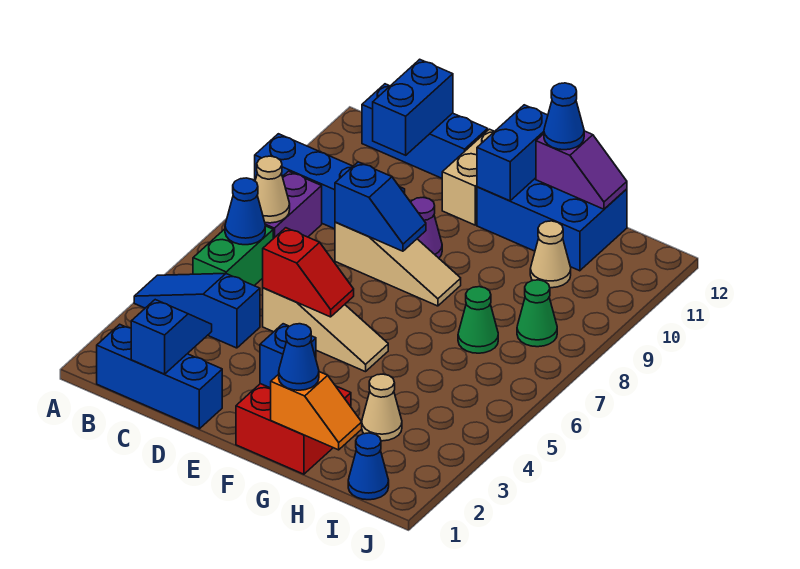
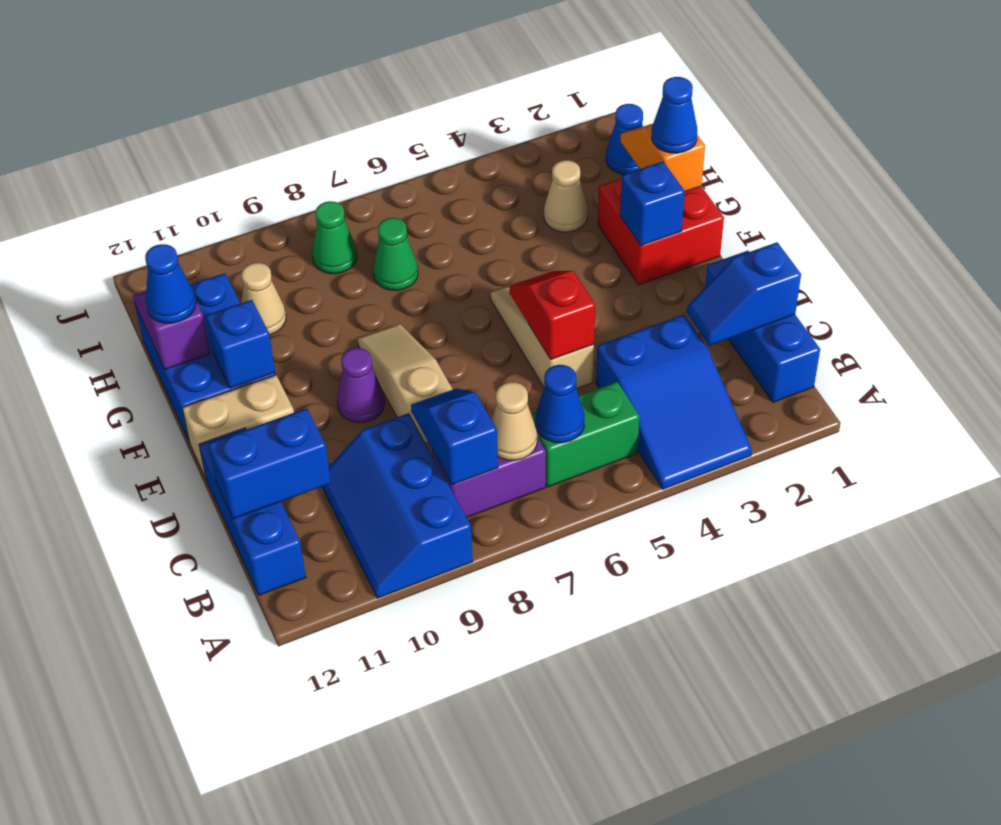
blue 1x3 slope [134,273,260,348] -> blue 2x3 slope [596,314,752,489]
blue 1x2 slope [335,162,426,251] -> blue 1x2 slope moved to [411,388,498,485]
blue 1x2 brick [477,105,548,201] -> blue 1x1 brick [206,300,275,388]

